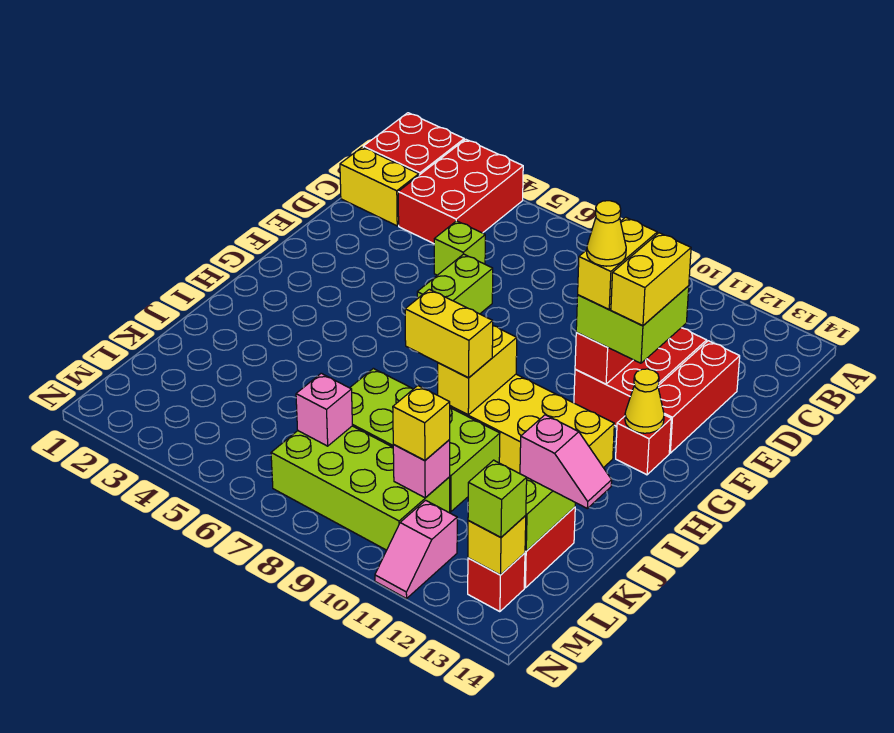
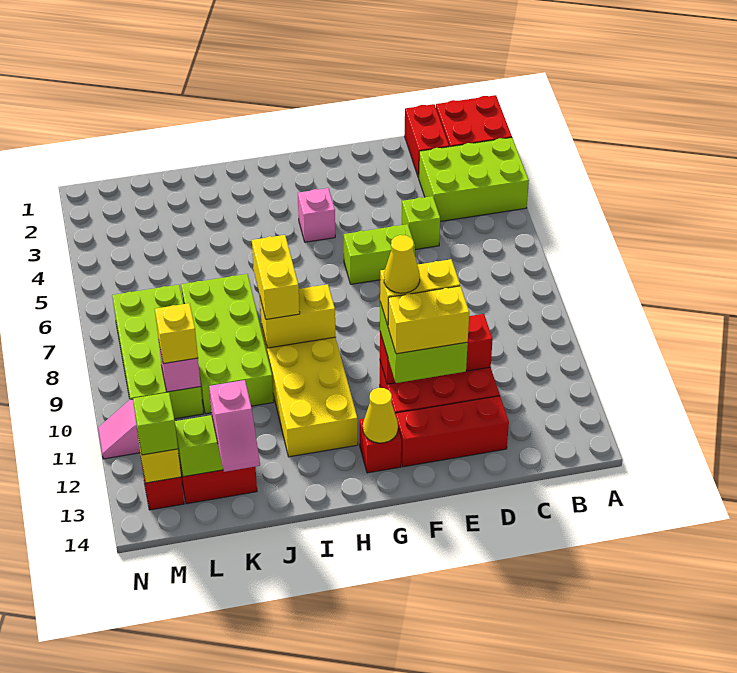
red 2x3 brick [398,139,523,244] -> lime 2x3 brick [419,138,529,221]
yellow 1x2 brick [340,147,419,226] -> red 1x2 brick [404,104,449,178]
pink 1x1 brick [296,373,352,446] -> pink 1x1 brick moved to [298,188,335,242]

